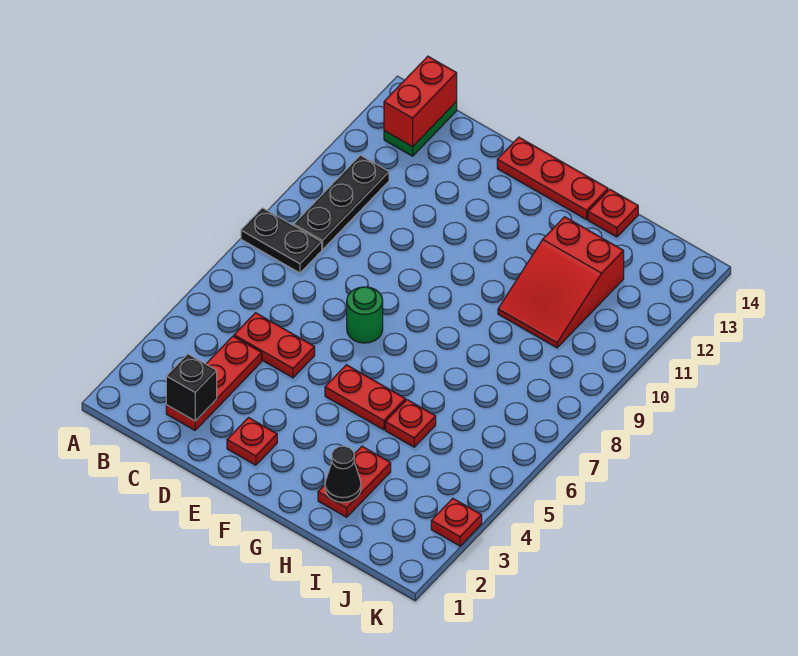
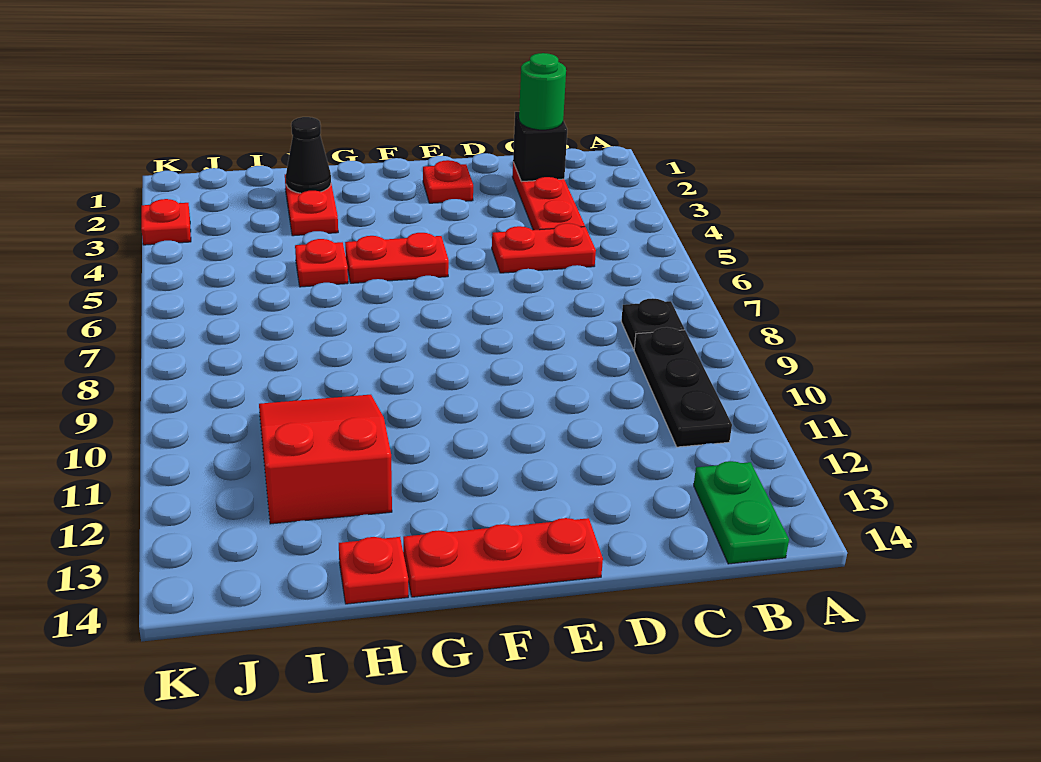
black 1x2 plate [241,208,322,273] -> black 1x1 plate [621,298,684,349]
red 1x2 brick [384,56,457,147] -> none
green 1x1 round brick [347,287,383,343] -> green 1x1 round brick moved to [519,53,566,130]

